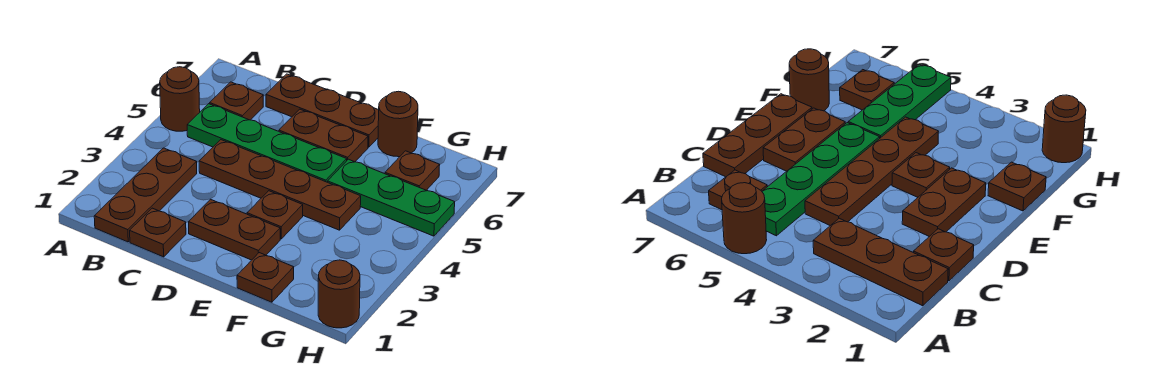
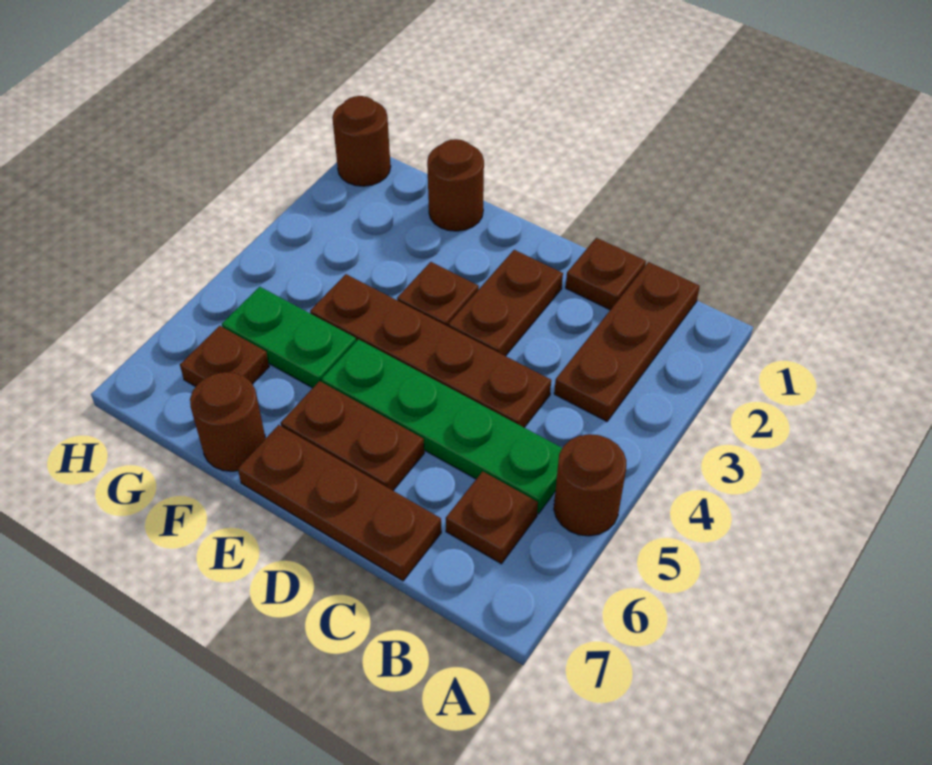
brown 1x2 plate [189,199,280,260] -> brown 1x2 plate turned to [448,250,563,356]
brown 1x1 plate [237,253,294,302] -> brown 1x1 round brick [427,139,484,231]
green 1x3 plate [328,159,455,236] -> green 1x2 plate [222,287,356,388]

